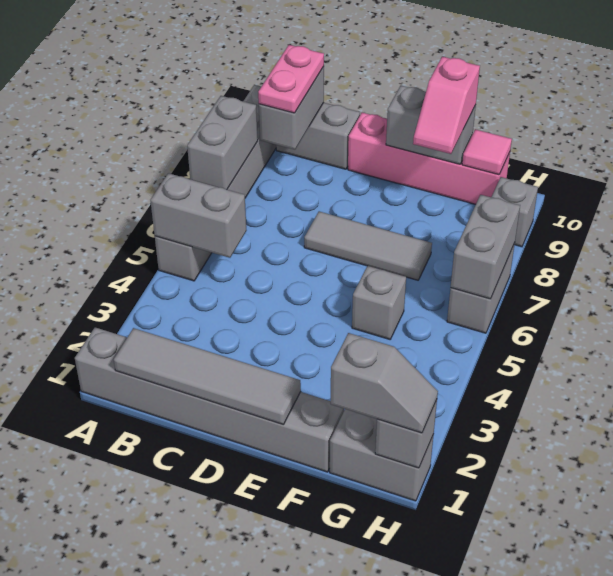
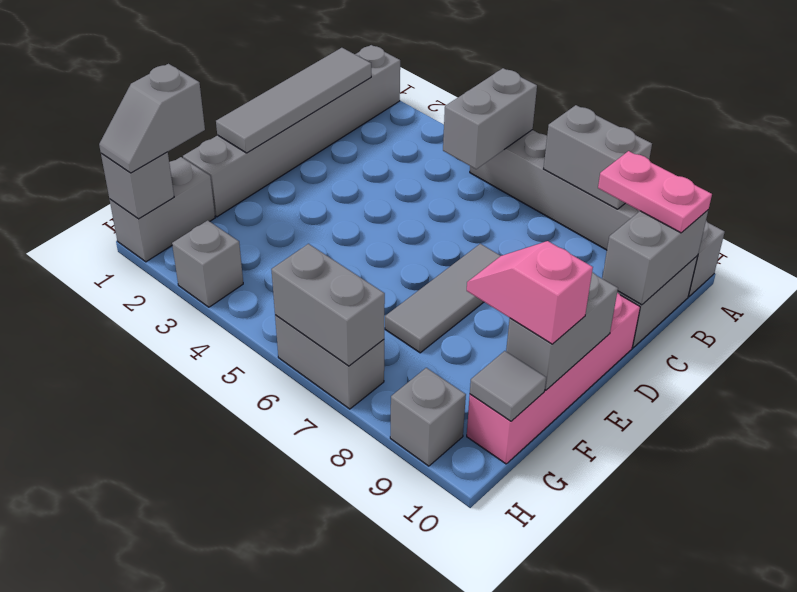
grey 1x2 brick [259,66,324,150] -> grey 1x2 brick turned to [602,210,708,305]
grey 1x1 brick [352,266,406,339] -> grey 1x1 brick moved to [172,220,243,307]
pink 1x1 tile [462,129,512,175] -> grey 1x1 tile [470,351,546,421]

